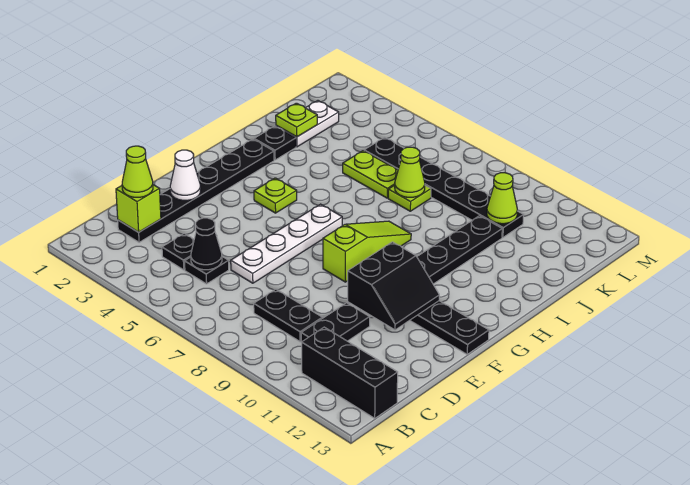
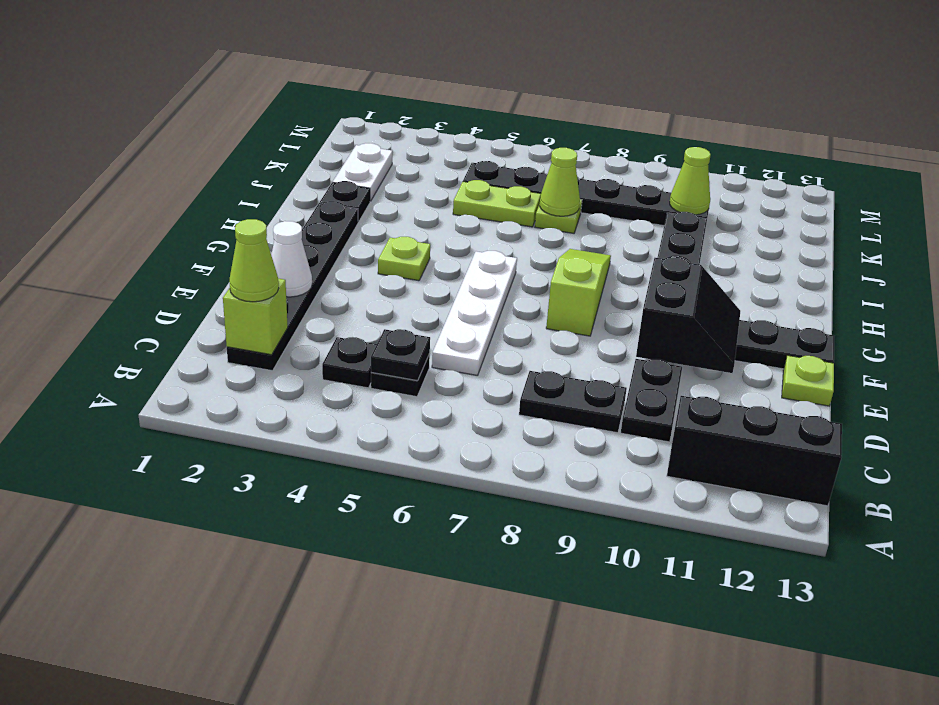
black 1x1 cone [191,218,222,270] -> black 1x1 plate [371,329,430,381]
lime 1x1 plate [276,103,317,137] -> lime 1x1 plate moved to [782,355,834,406]

